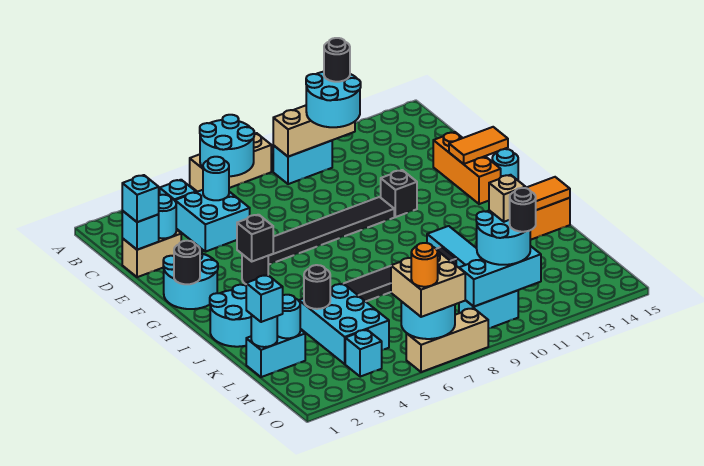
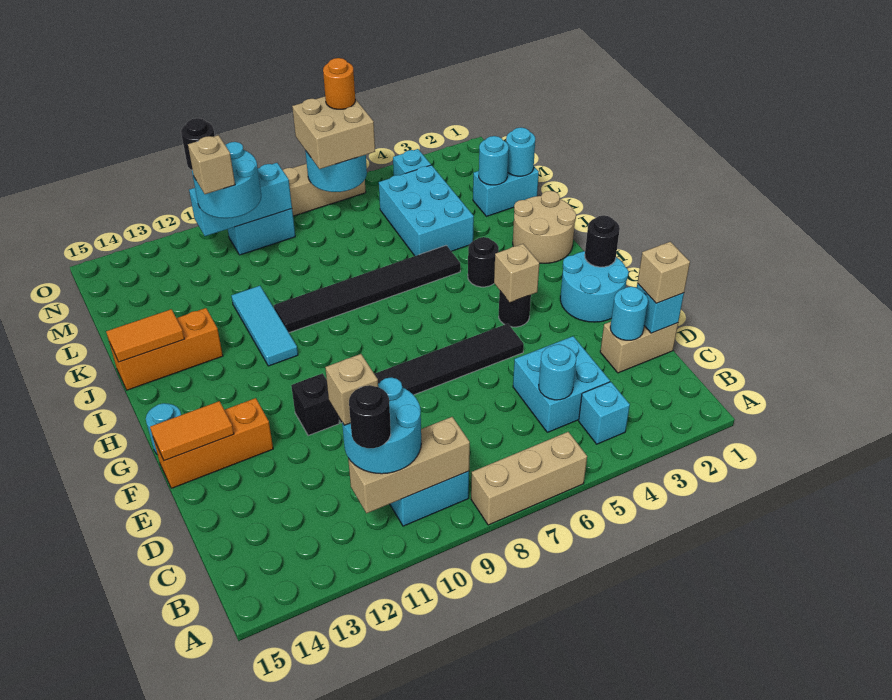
cyan 2x2 round brick [200,115,254,176] -> none
none -> tan 1x1 brick [325,354,378,425]
cyan 1x1 brick [122,175,159,222] -> tan 1x1 brick [637,242,690,303]
orange 1x3 brick [433,132,501,204] -> orange 1x3 brick turned to [153,398,273,488]
black 1x1 brick [237,215,273,261] -> tan 1x1 brick [494,244,539,302]
cyan 2x2 round brick [210,285,251,347] -> tan 2x2 round brick [513,191,576,263]
black 1x1 round brick [304,265,330,309] -> black 1x1 round brick moved to [468,237,499,287]
cyan 1x1 brick [246,275,283,322] -> none

